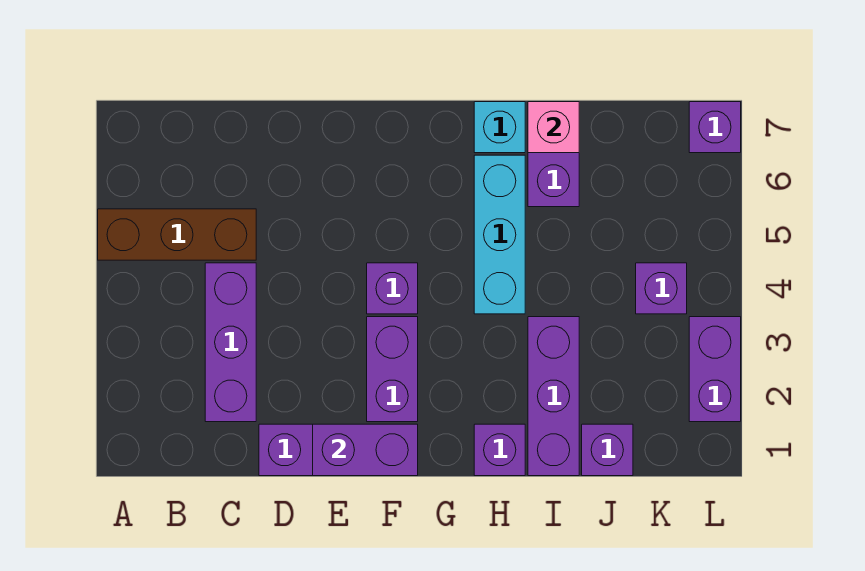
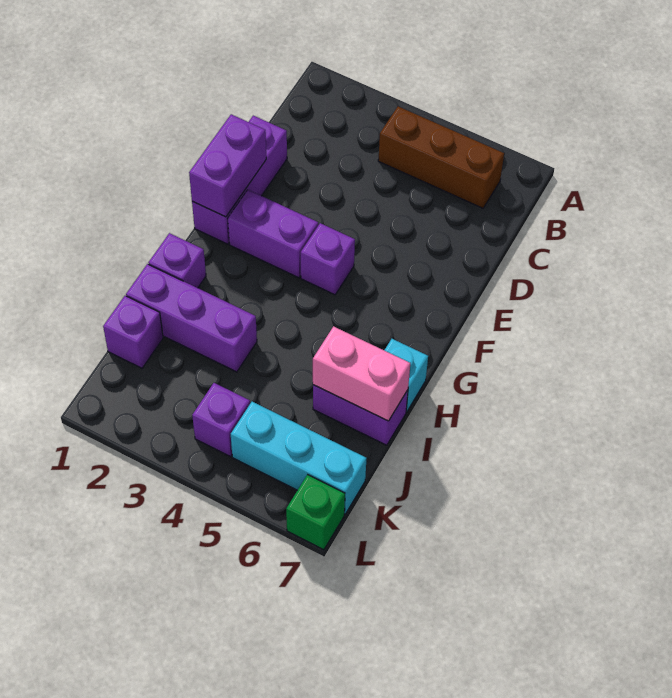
brown 1x3 brick [98,209,256,260] -> brown 1x3 brick turned to [378,106,504,208]
purple 1x3 brick [205,263,256,422] -> none
cyan 1x3 brick [474,155,525,314] -> cyan 1x3 brick moved to [231,402,367,514]
pink 1x1 brick [528,102,579,153] -> pink 1x2 brick [313,326,410,421]
purple 1x2 brick [689,317,741,422] -> none
purple 1x1 brick [689,102,741,153] -> green 1x1 brick [286,475,345,550]

